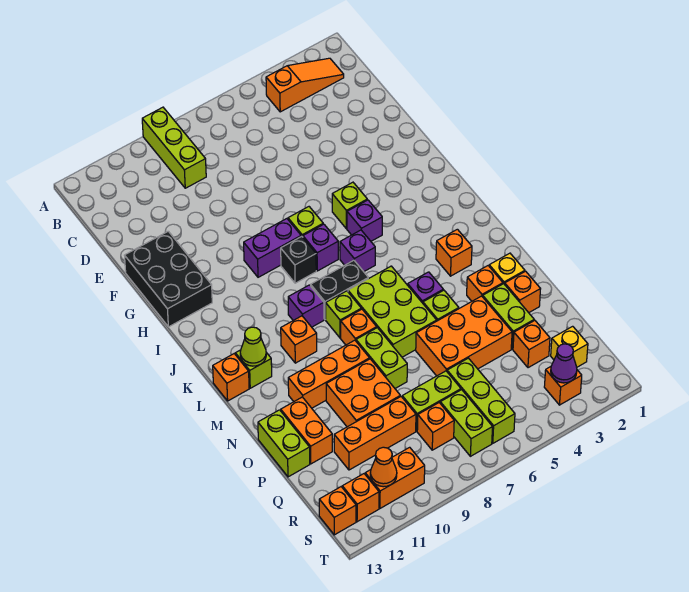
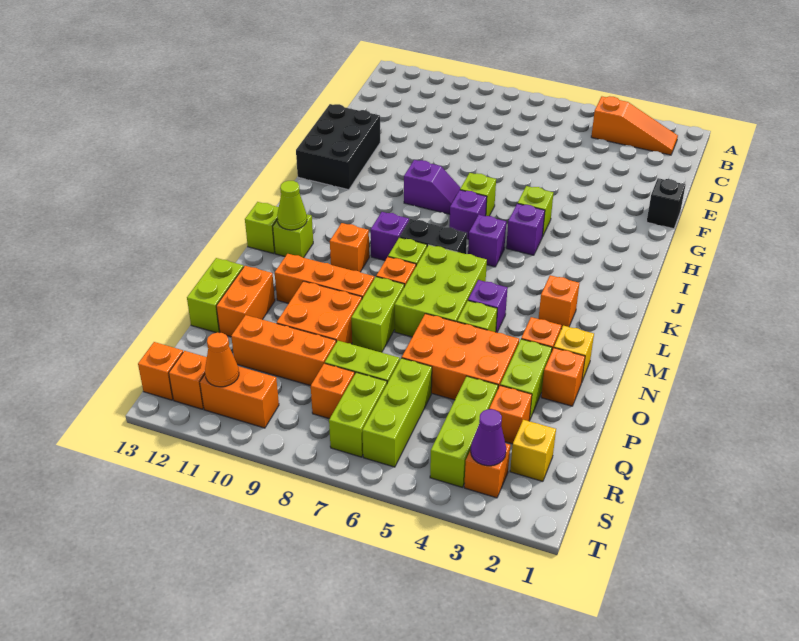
lime 1x3 brick [142,107,206,188] -> lime 1x3 brick moved to [430,376,498,487]
purple 1x2 brick [244,219,301,277] -> purple 1x2 slope [404,160,460,214]
black 1x1 brick [281,236,316,283] -> black 1x1 brick moved to [647,178,685,229]
orange 1x1 brick [213,354,249,401] -> lime 1x1 brick [245,202,279,253]

